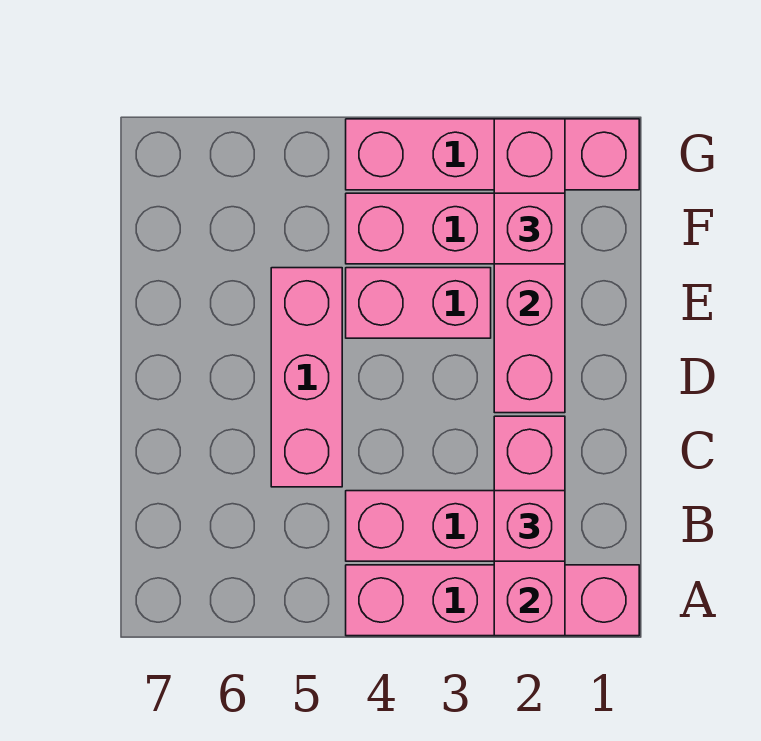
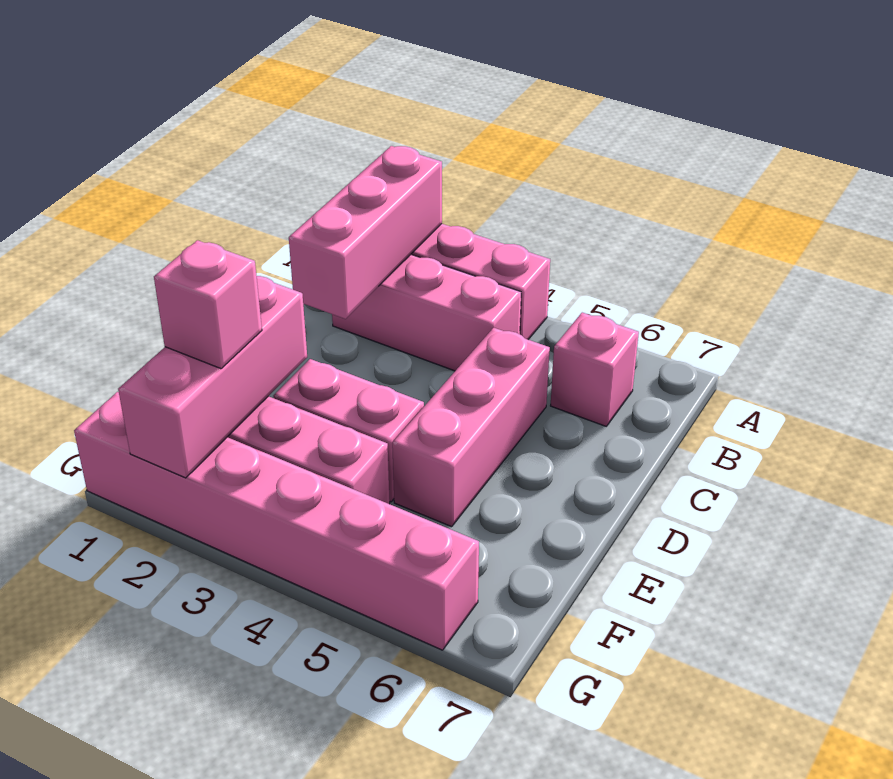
pink 1x1 brick [494,491,565,561] -> pink 1x1 brick moved to [551,313,639,426]
pink 1x4 brick [494,119,565,413] -> pink 1x3 brick [118,276,307,478]
pink 1x4 brick [346,119,639,190] -> pink 1x6 brick [74,392,479,650]

